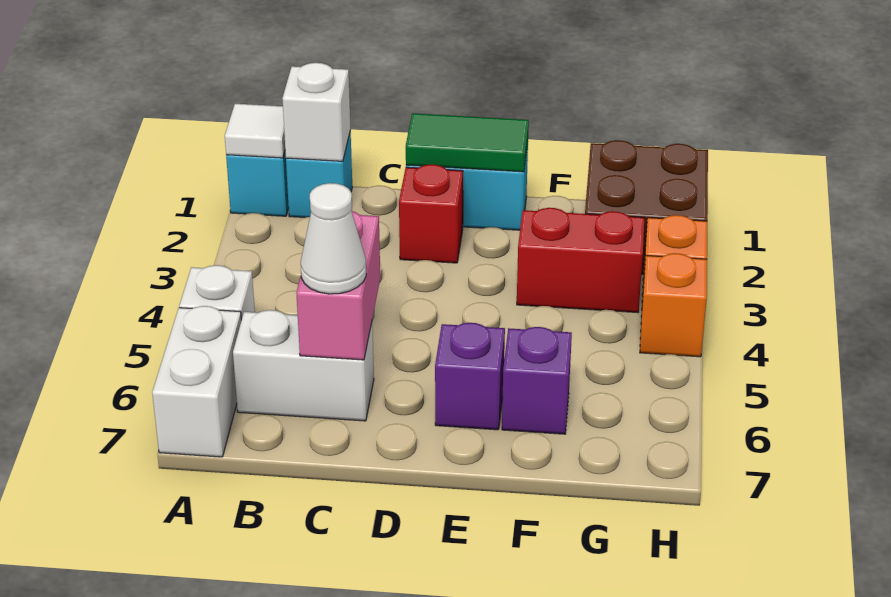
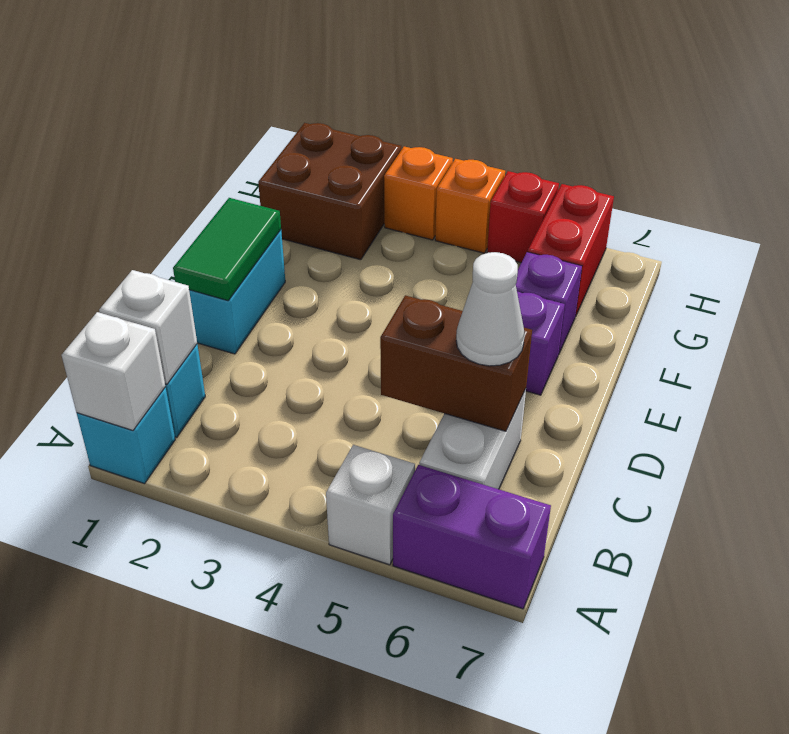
white 1x1 tile [225,104,285,158] -> white 1x1 brick [62,312,165,430]
white 1x2 brick [152,306,241,457] -> purple 1x2 brick [393,465,551,609]
pink 1x2 brick [296,211,380,360] -> brown 1x2 brick [380,295,532,431]
red 1x1 brick [399,165,463,263] -> red 1x1 brick moved to [487,171,559,263]
red 1x2 brick [517,208,644,313] -> red 1x2 brick moved to [528,184,614,317]

